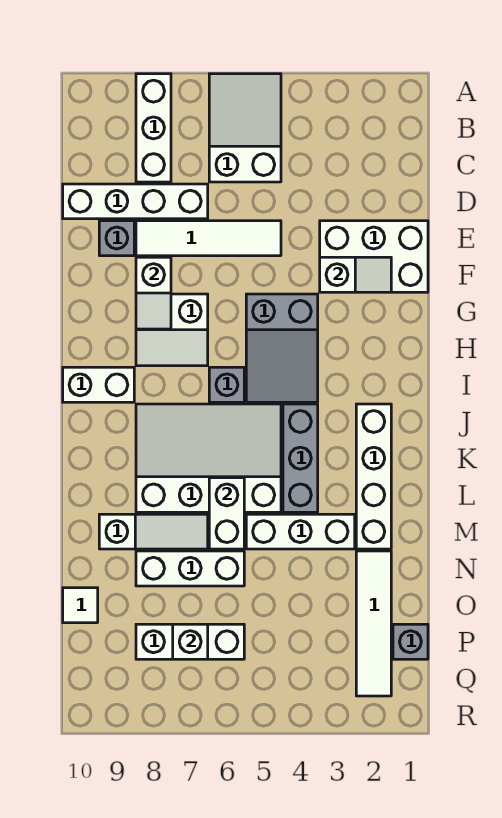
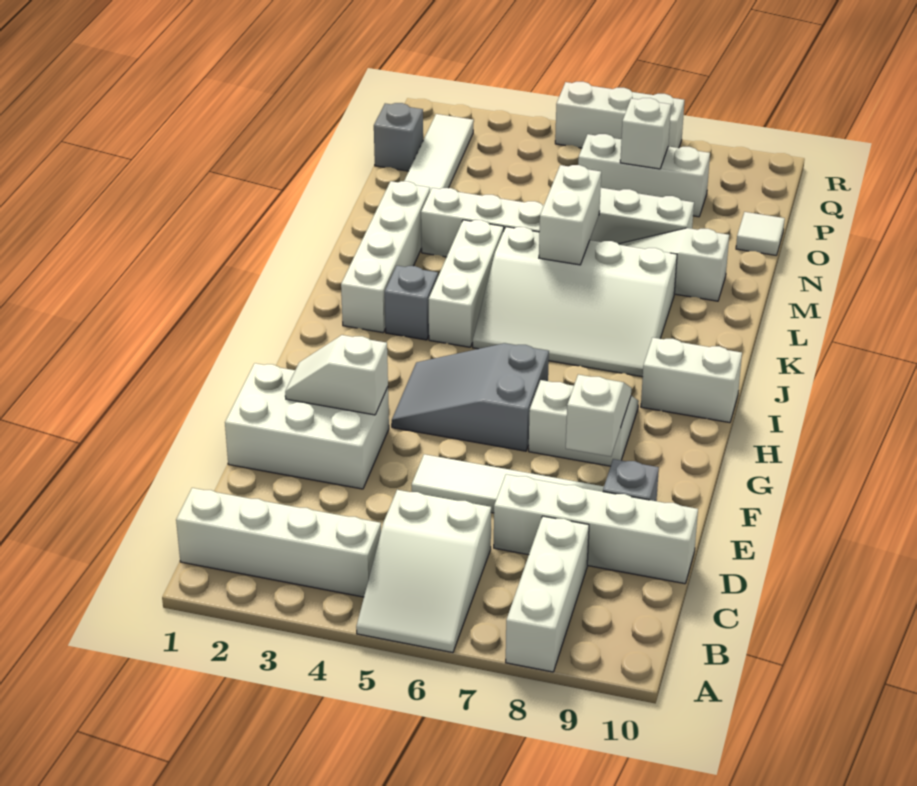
none -> white 1x4 brick [176,488,381,597]
grey 2x3 slope [246,294,318,402] -> grey 2x3 slope turned to [392,343,549,451]
grey 1x1 brick [209,367,244,402] -> grey 1x1 brick moved to [385,266,438,340]
grey 1x3 brick [283,404,318,512] -> white 1x3 brick [429,220,504,347]
none -> white 1x3 brick [555,82,684,148]

